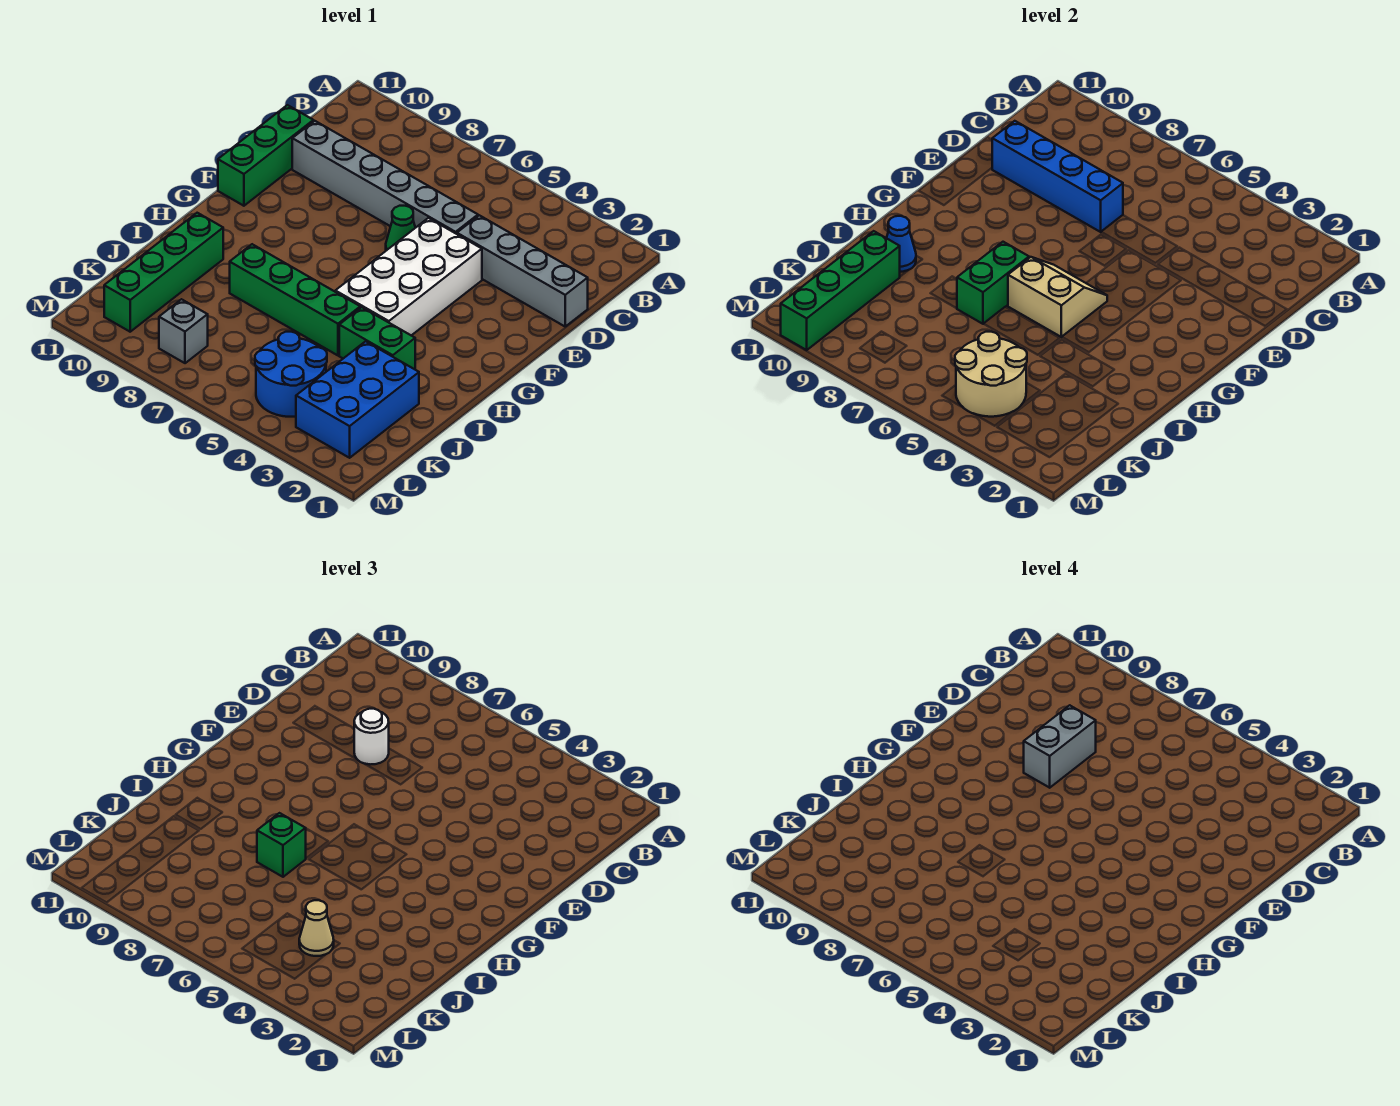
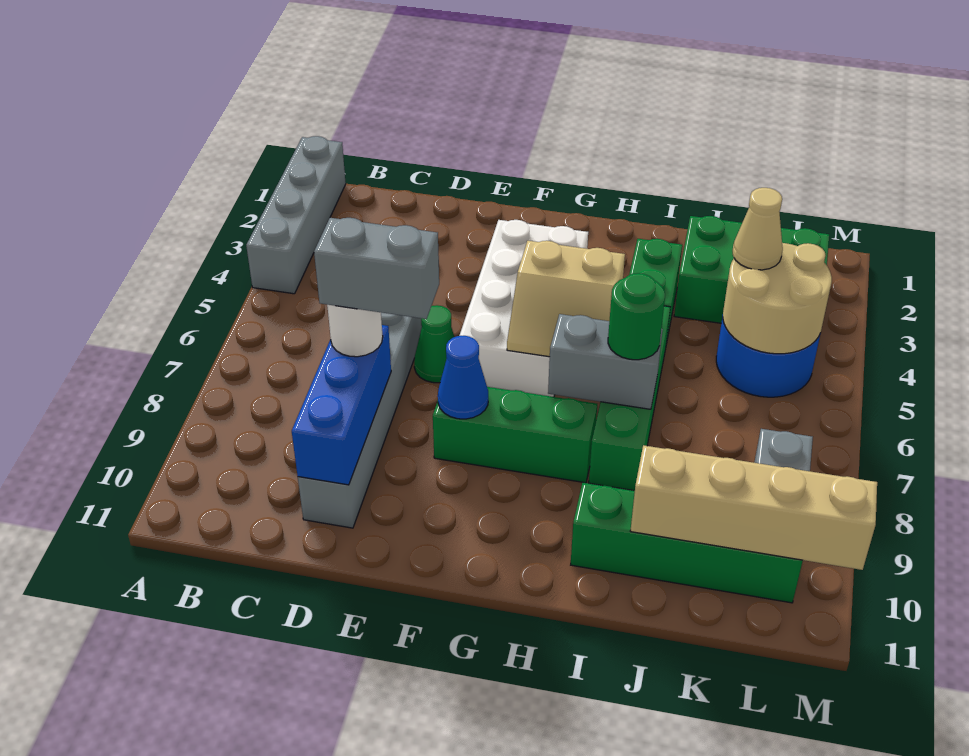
grey 1x4 brick [457,215,588,326] -> grey 1x4 brick moved to [246,136,346,294]
blue 1x4 brick [992,121,1123,232] -> blue 1x3 brick [292,325,391,485]
green 1x3 brick [218,105,313,206] -> green 1x3 brick moved to [433,387,597,483]
white 2x4 brick [335,218,482,336] -> white 2x4 brick turned to [459,220,588,397]
tan 2x2 slope [1008,257,1107,337] -> tan 2x2 slope turned to [507,241,625,357]
green 1x2 brick [957,242,1029,324] -> grey 1x2 brick [548,314,663,409]
green 1x1 brick [257,813,306,877] -> green 1x1 round brick [608,273,665,360]
blue 1x1 cone [887,216,916,272] -> blue 1x1 cone moved to [438,336,488,419]
blue 2x3 brick [296,341,419,458] -> green 2x3 brick [674,216,829,323]
green 1x4 brick [781,231,900,350] -> tan 1x4 brick [630,445,877,570]

